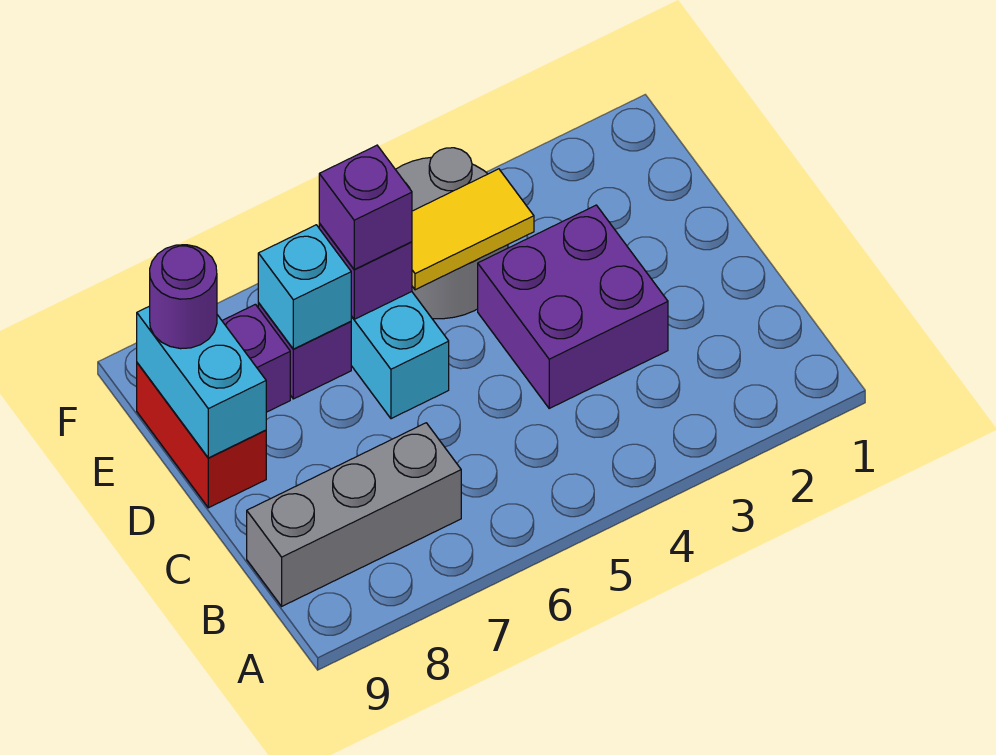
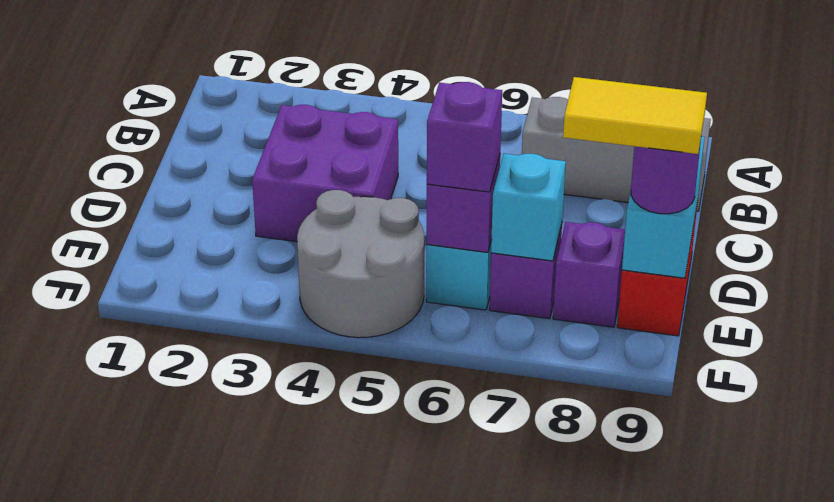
yellow 1x2 tile [412,169,534,290] -> yellow 1x2 tile moved to [563,77,707,154]

